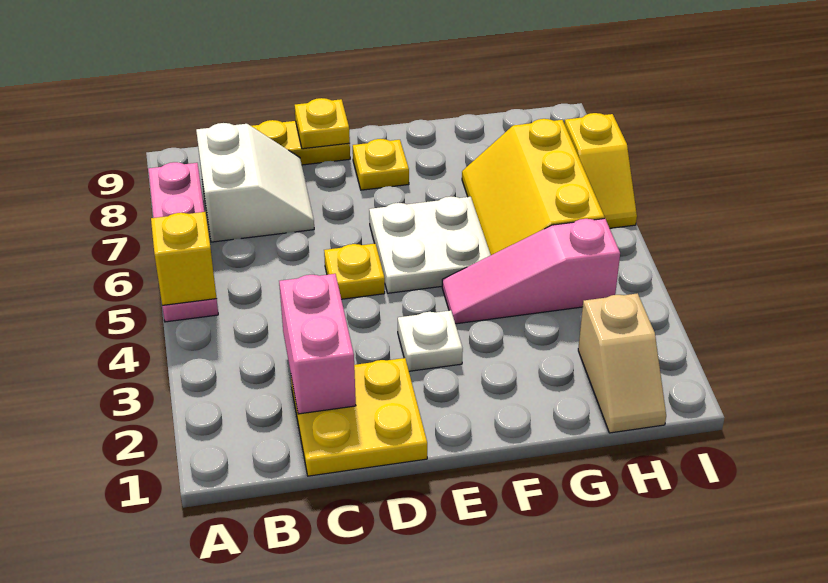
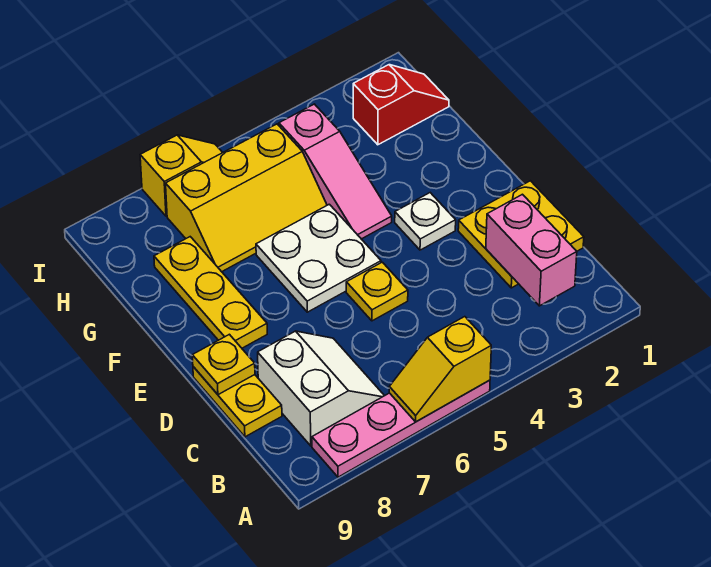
white 2x2 slope [196,123,314,242] -> white 2x2 slope turned to [258,331,384,446]
pink 1x2 brick [279,274,356,414] -> pink 1x2 brick turned to [486,194,577,306]
yellow 1x1 plate [353,139,409,190] -> yellow 1x3 plate [154,237,267,348]
tan 1x2 slope [578,293,666,433] -> red 1x2 slope [353,65,449,145]

